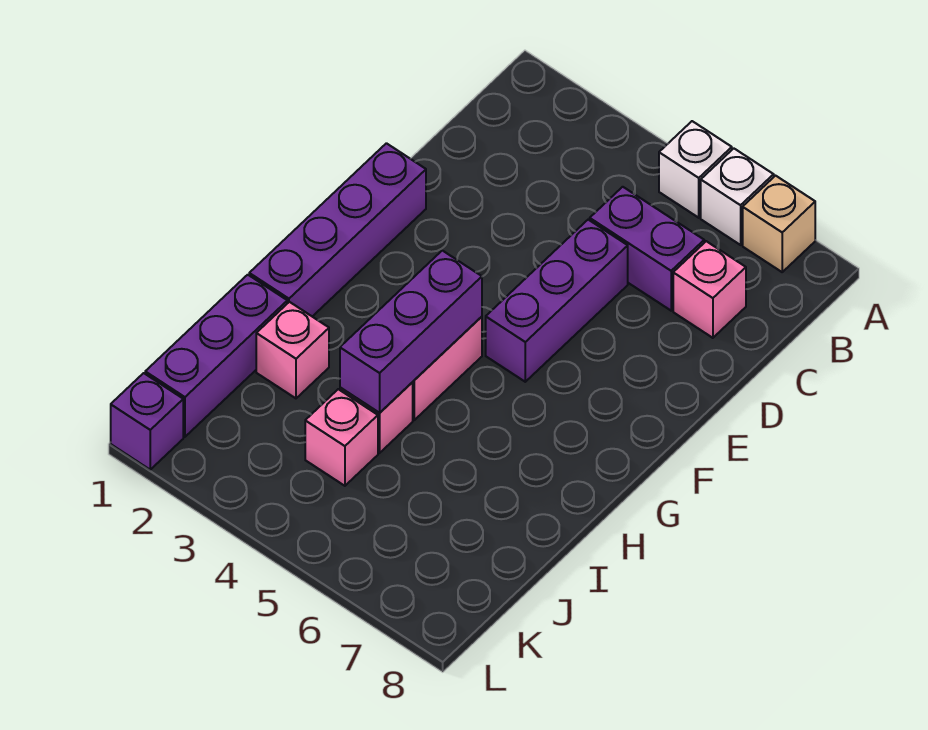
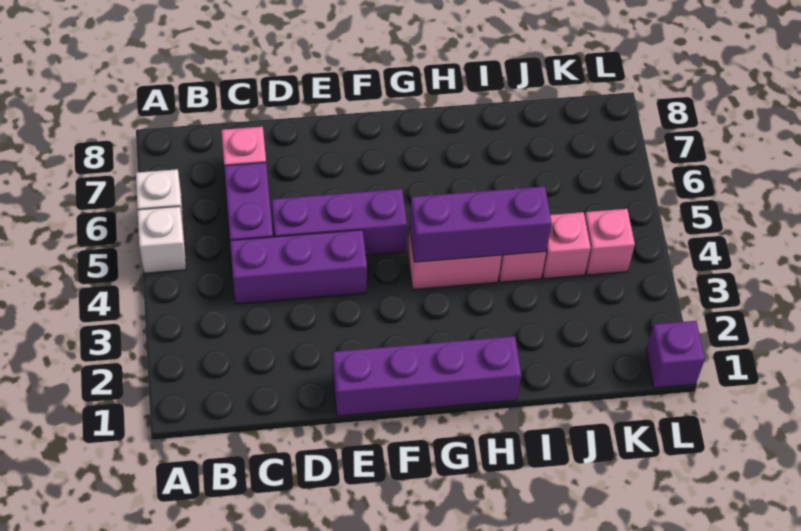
tan 1x1 brick [743,176,815,272] -> none
purple 1x3 brick [145,275,287,437] -> purple 1x3 brick moved to [230,230,367,304]
pink 1x1 brick [256,302,329,398] -> pink 1x1 brick moved to [585,209,635,275]

